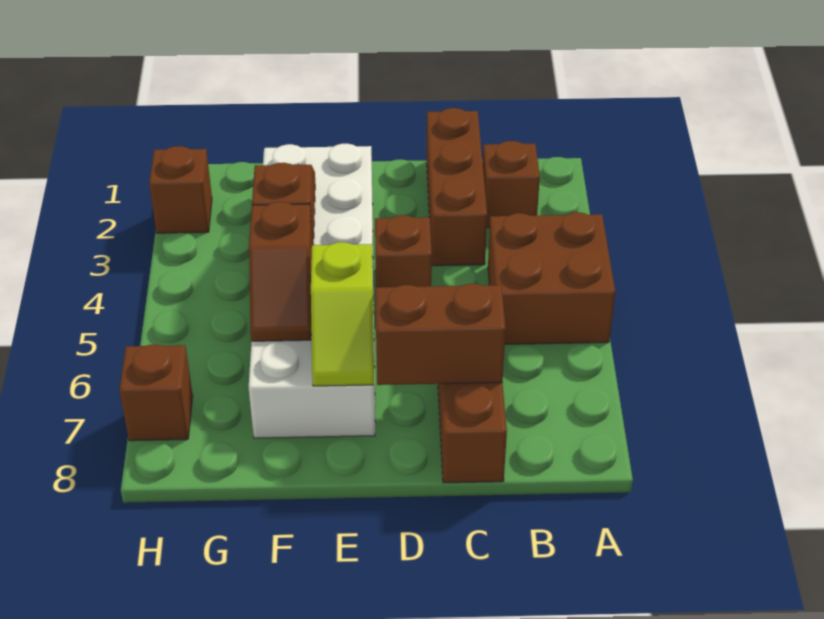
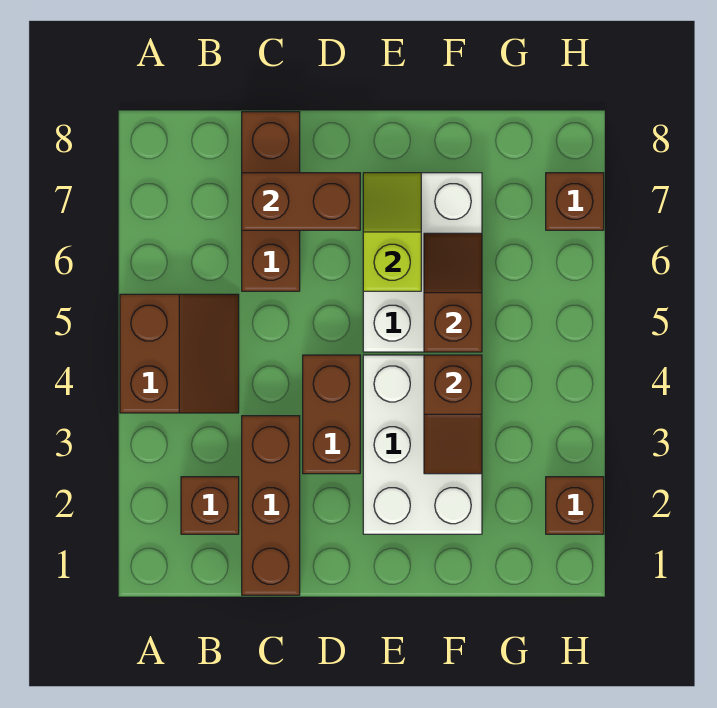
brown 2x2 brick [488,212,615,344] -> brown 2x2 slope [120,294,239,413]
brown 1x1 brick [375,215,432,287] -> brown 1x2 brick [303,355,360,474]

